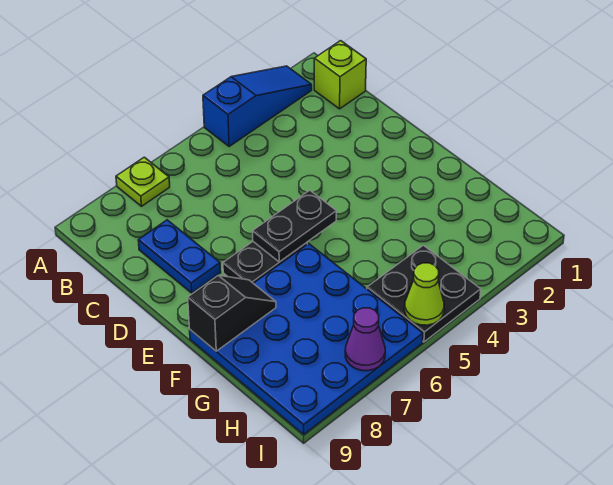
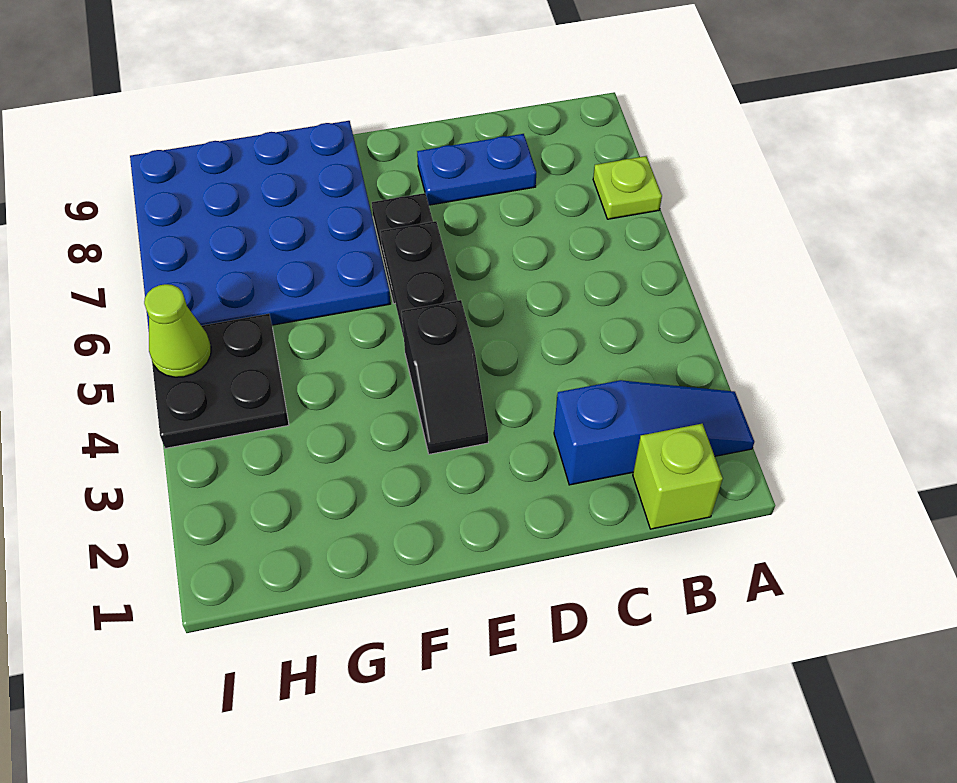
blue 1x3 slope [203,66,312,146] -> blue 1x3 slope turned to [554,380,754,485]
black 1x2 slope [188,275,276,351] -> black 1x2 slope moved to [402,300,488,454]
purple 1x1 cone [345,308,385,371] -> none

